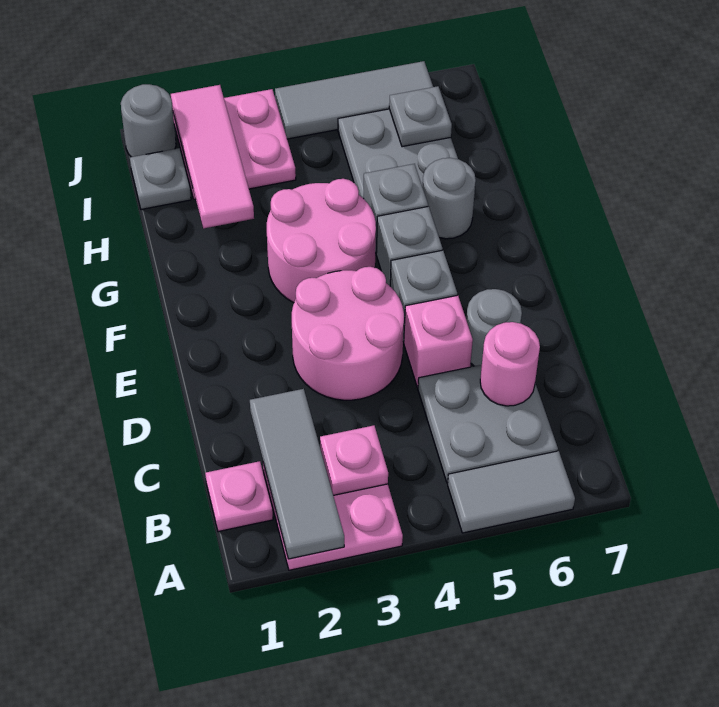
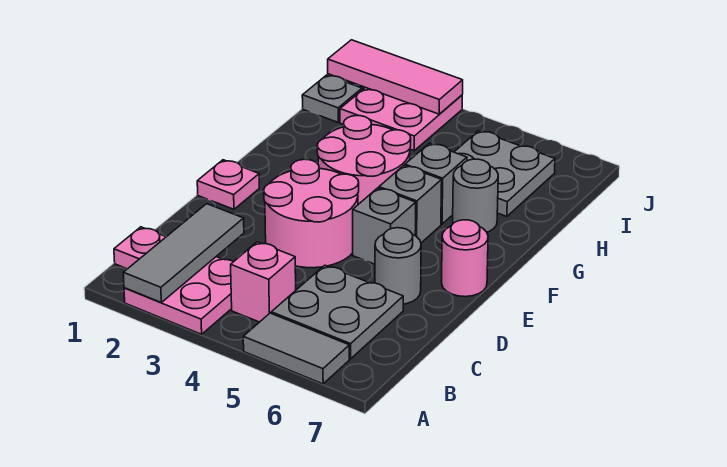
pink 1x1 plate [320,425,388,495] -> pink 1x1 plate moved to [197,160,259,209]
pink 1x1 round brick [480,322,540,406] -> pink 1x1 round brick moved to [442,220,488,297]
pink 1x1 brick [404,295,473,387] -> pink 1x1 brick moved to [231,242,296,322]
pink 1x3 tile [171,85,254,228] -> pink 1x3 tile turned to [328,40,463,114]
grey 1x1 plate [389,86,452,147] -> none
grey 1x1 round brick [121,84,176,157] -> none
grey 1x3 tile [275,61,433,139] -> none

